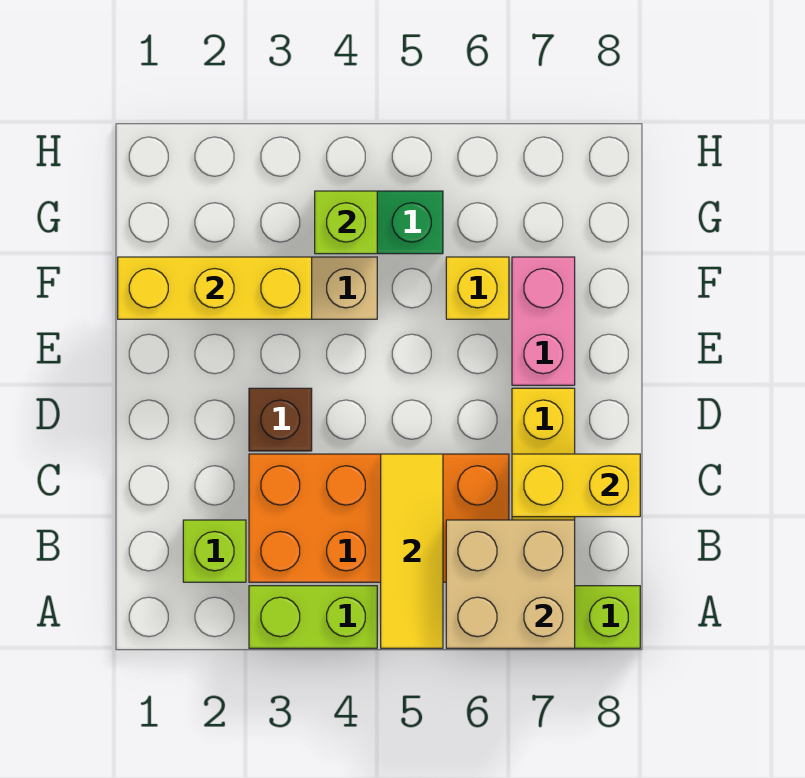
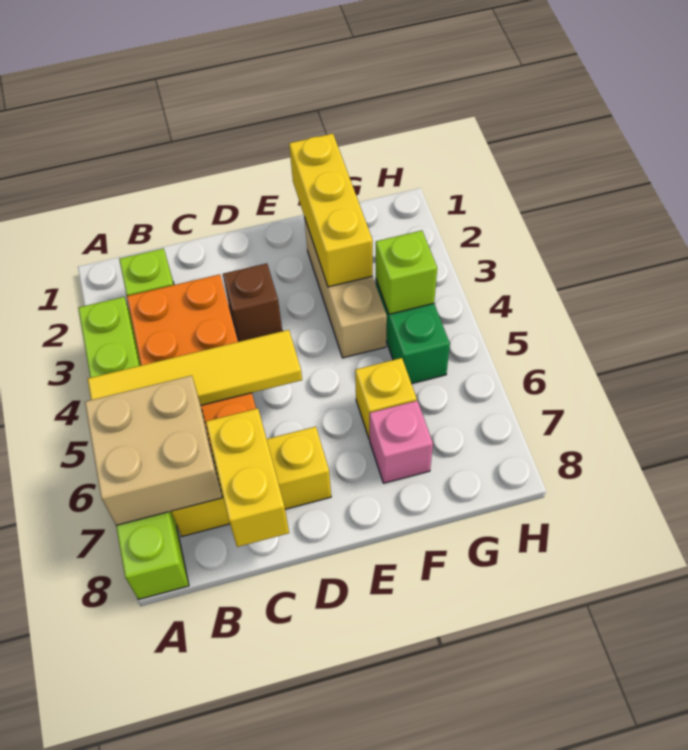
yellow 1x3 tile [381,454,443,648] -> yellow 1x4 tile [88,330,302,405]
pink 1x2 brick [512,257,575,385] -> pink 1x1 brick [370,401,433,483]

